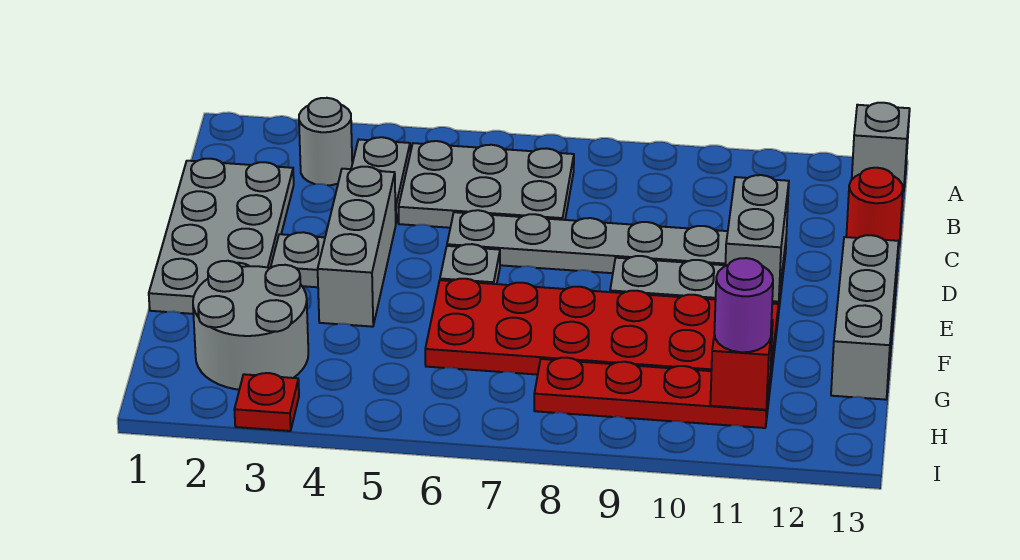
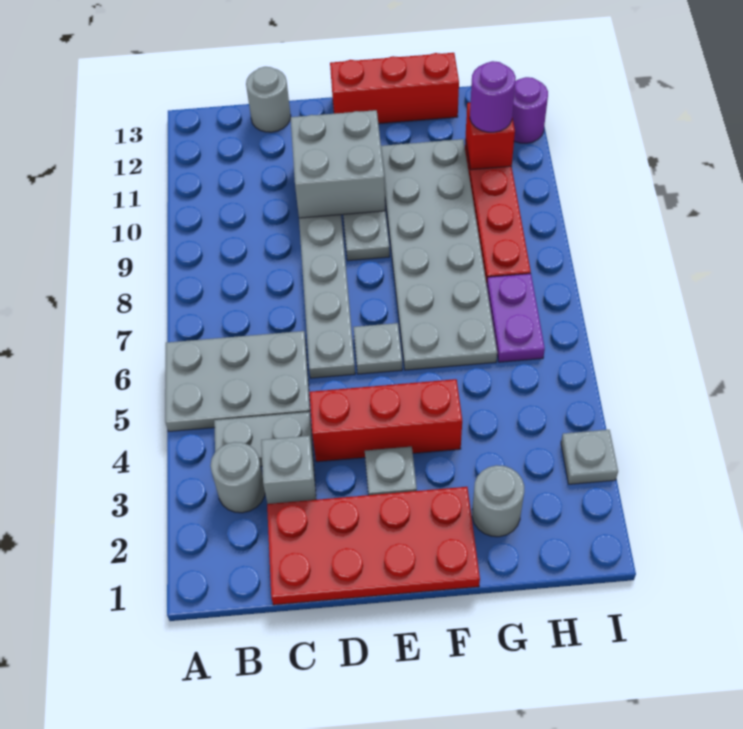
grey 1x1 brick [852,103,910,192] -> grey 1x1 brick moved to [261,436,316,504]
grey 2x3 plate [398,141,574,228] -> grey 2x3 plate turned to [165,331,311,431]
grey 2x4 plate [149,159,294,314] -> red 2x4 plate [267,487,480,605]
red 1x1 round brick [846,168,903,246] -> grey 1x1 round brick [246,67,291,132]
grey 1x3 brick [318,167,396,327] -> red 1x3 brick [309,379,462,462]
grey 1x2 brick [725,175,789,302] -> grey 2x2 brick [290,110,385,218]
grey 1x3 brick [831,235,899,400] -> red 1x3 brick [330,53,459,124]
red 2x6 plate [425,279,779,386] -> grey 2x6 plate [381,139,497,370]
grey 2x2 round brick [193,261,308,390] -> grey 1x1 round brick [472,465,524,537]
none -> purple 1x2 plate [487,274,545,362]
red 1x1 plate [234,373,299,431] -> grey 1x1 plate [561,430,618,484]
none -> purple 1x1 round brick [512,77,548,143]

